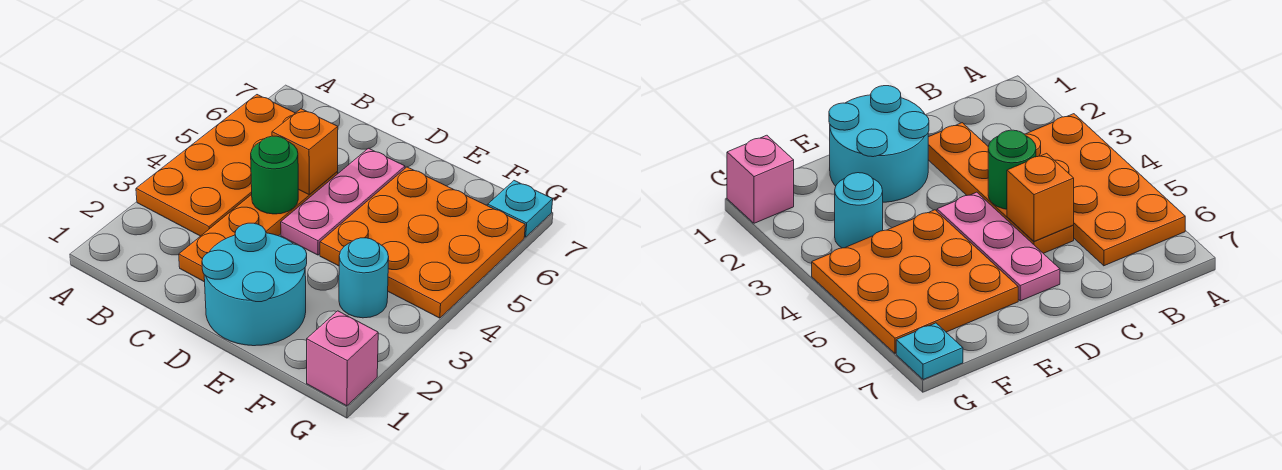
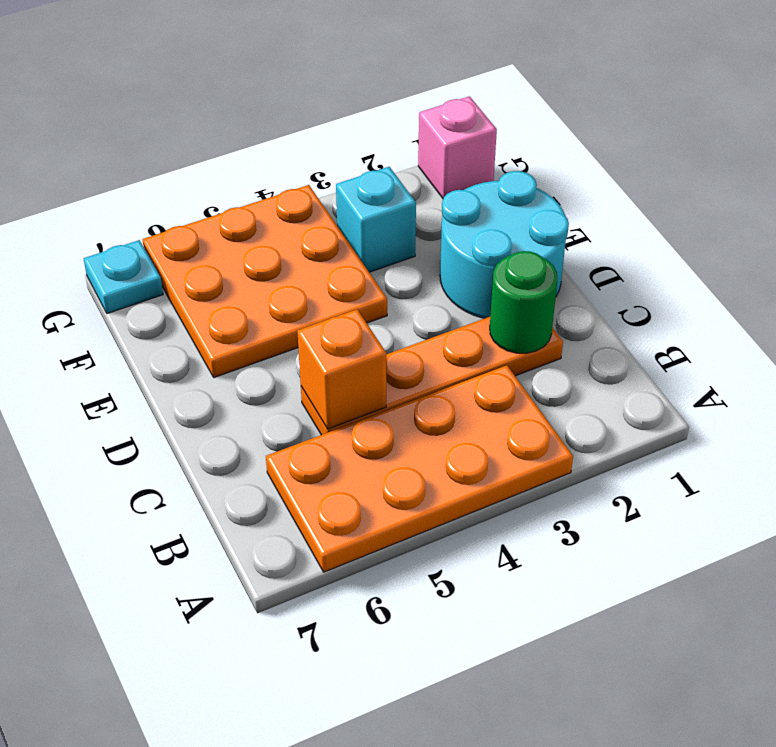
green 1x1 round brick [251,136,298,214] -> green 1x1 round brick moved to [490,251,557,353]
pink 1x3 plate [281,148,405,255] -> none
cyan 1x1 round brick [339,238,389,318] -> cyan 1x1 brick [336,167,416,272]

